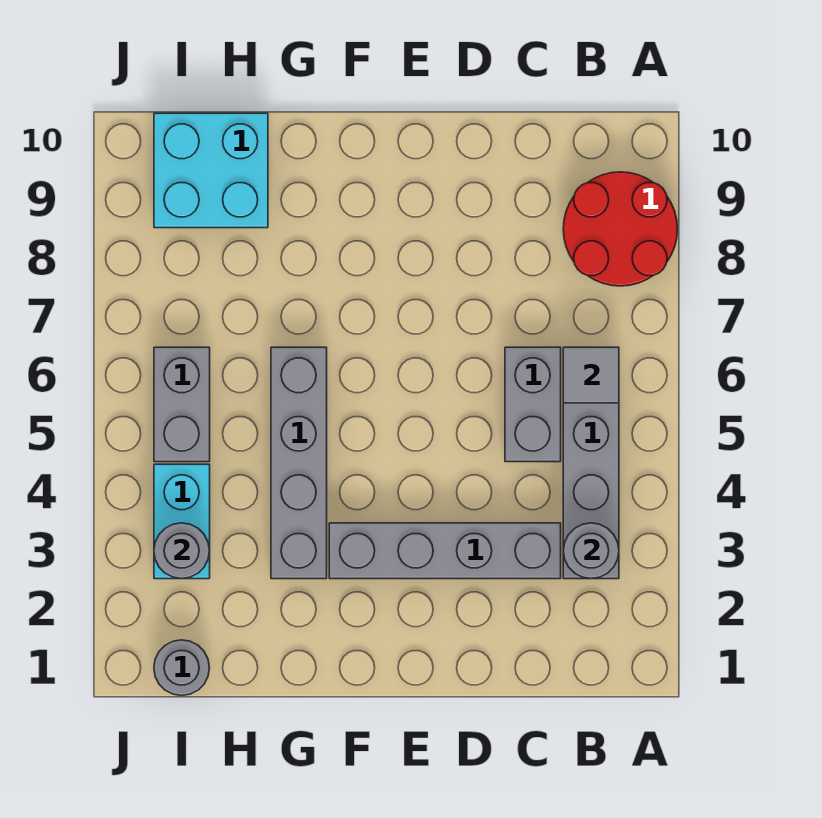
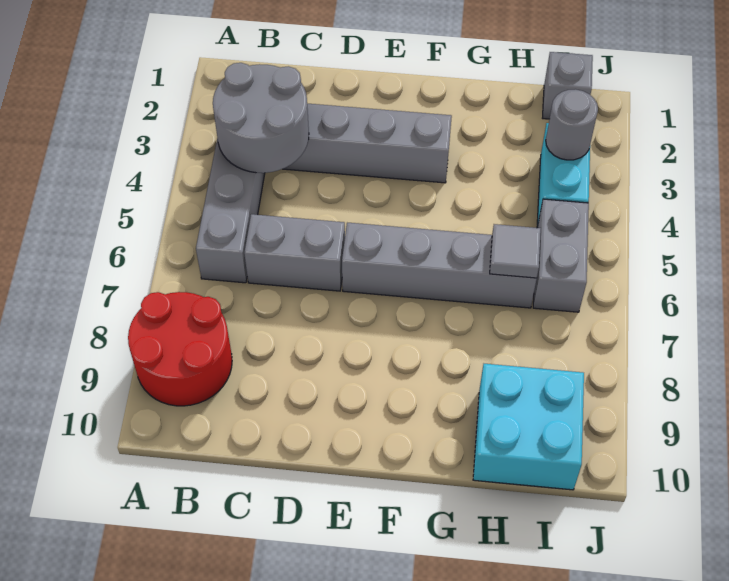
grey 1x1 round brick [563,523,619,579] -> grey 2x2 round brick [213,63,309,173]
grey 1x1 tile [563,347,619,403] -> grey 1x1 tile moved to [490,224,541,278]
grey 1x2 brick [505,347,561,462] -> grey 1x2 brick turned to [244,214,345,291]
grey 1x4 brick [271,347,327,579] -> grey 1x4 brick turned to [342,223,537,308]
grey 1x1 round brick [154,640,209,696] -> grey 1x1 brick [543,52,593,119]

